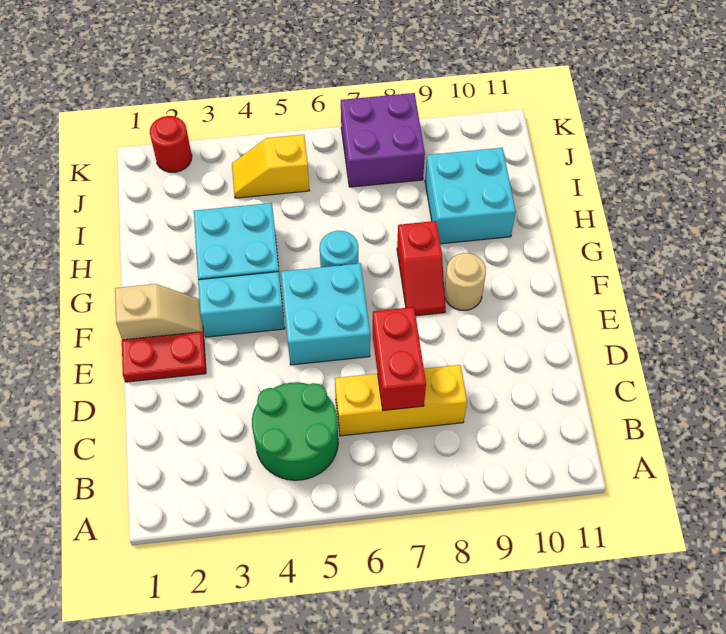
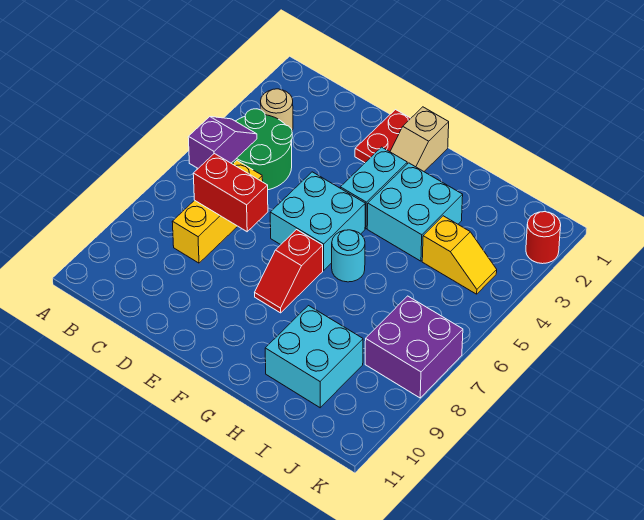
none -> purple 1x2 slope [188,117,257,168]
red 1x2 slope [397,221,446,316] -> red 1x2 slope turned to [255,230,323,313]
tan 1x1 round brick [444,253,486,310] -> tan 1x1 round brick moved to [261,89,293,130]
yellow 1x2 slope [232,135,309,198] -> yellow 1x2 slope turned to [422,216,497,294]

